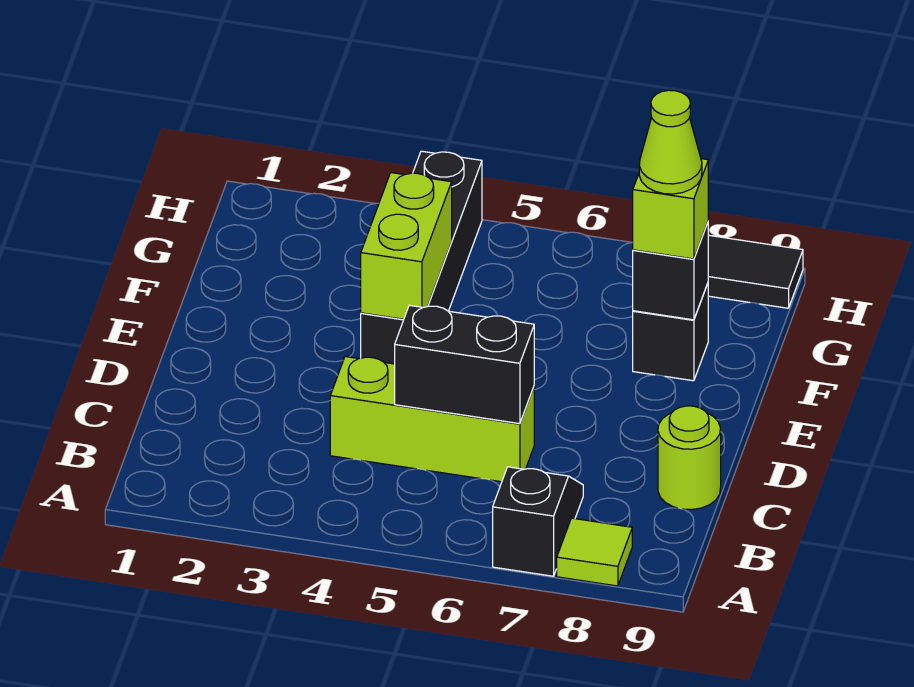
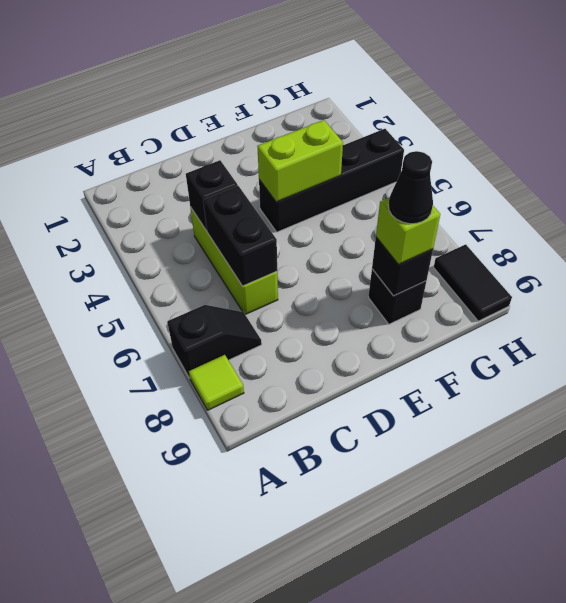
none -> black 1x1 brick [186,160,238,230]
lime 1x1 round brick [658,406,721,510] -> none
lime 1x1 cone [639,90,702,194] -> black 1x1 cone [388,151,433,224]

